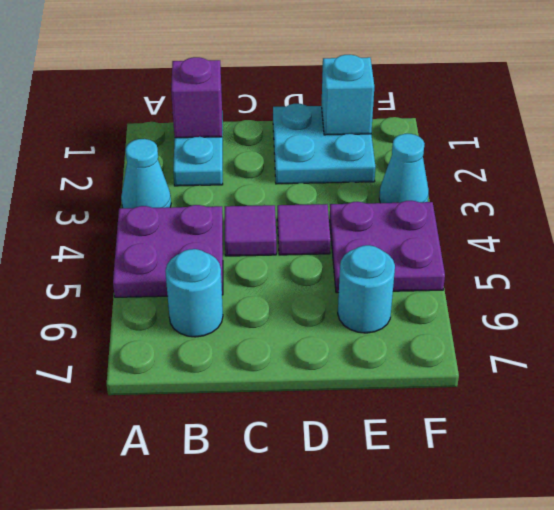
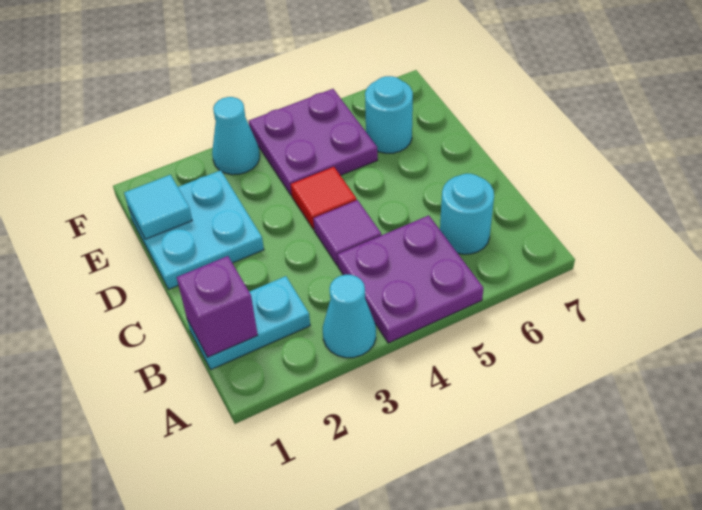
purple 1x1 tile [277,204,331,255] -> red 1x1 tile [291,167,357,229]
cyan 1x1 brick [322,55,374,135] -> cyan 1x1 tile [124,175,192,239]

